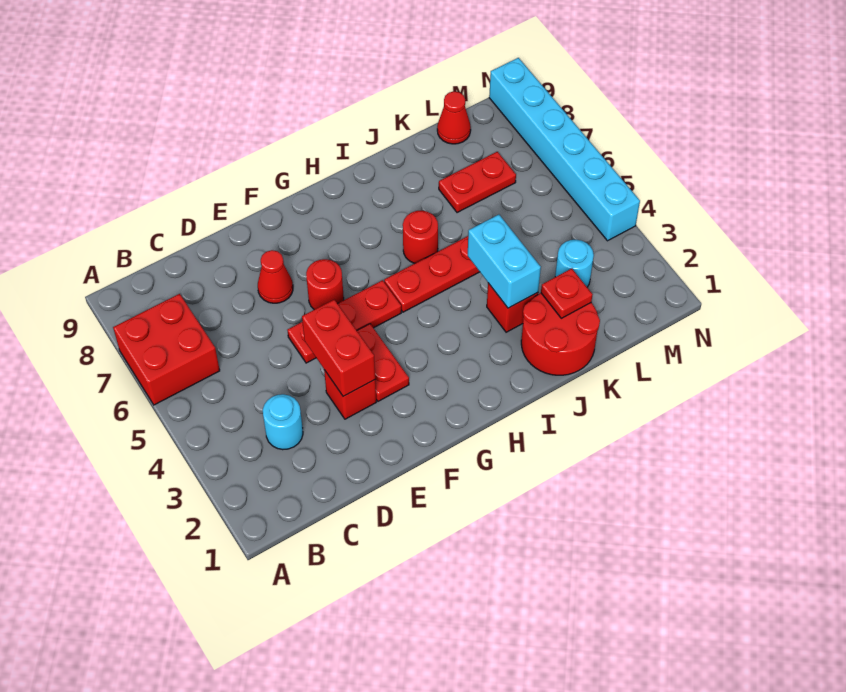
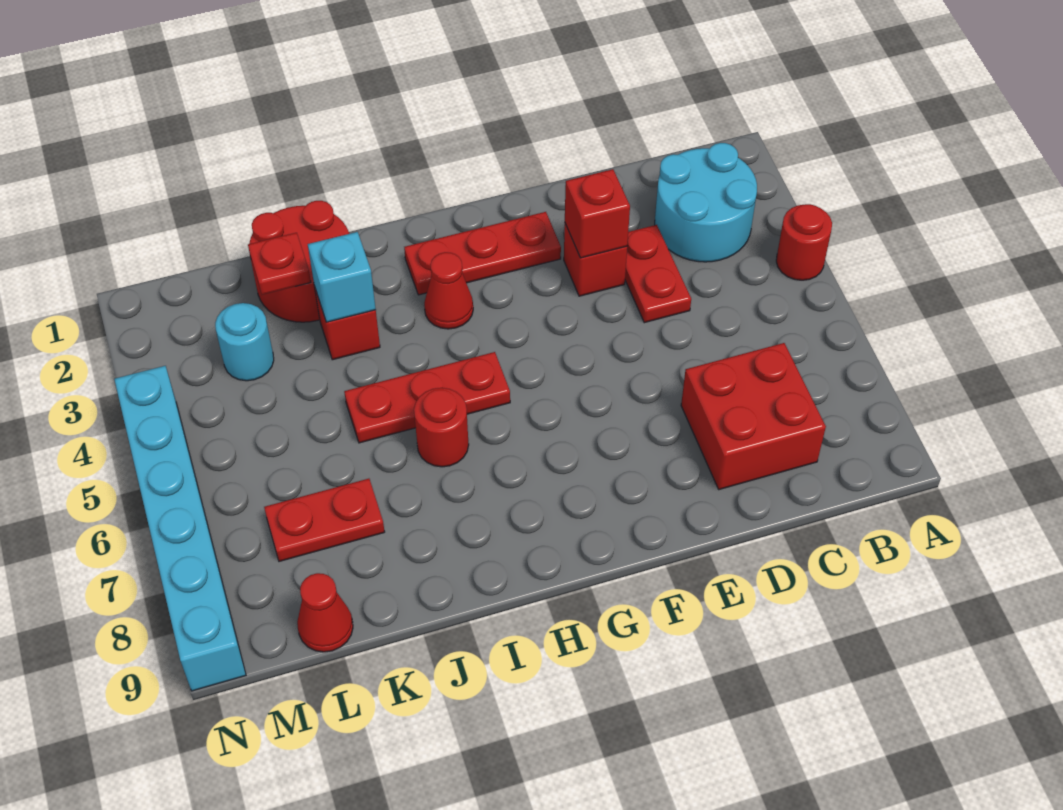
red 2x2 brick [113,294,220,405] -> red 2x2 brick moved to [681,343,826,489]
cyan 1x1 round brick [263,394,303,450] -> cyan 2x2 round brick [655,143,757,262]
red 1x2 brick [302,300,375,396] -> red 1x1 brick [565,169,630,258]
red 1x3 plate [287,280,401,363] -> red 1x3 plate moved to [404,212,561,295]
red 1x1 cone [258,250,293,303] -> red 1x1 cone moved to [424,252,473,329]
red 1x2 plate [357,324,409,401] -> red 1x2 plate moved to [625,225,691,323]
red 1x1 round brick [306,259,344,310] -> red 1x1 round brick moved to [776,204,832,280]
cyan 1x2 brick [468,215,541,308] -> cyan 1x1 brick [308,232,376,322]

